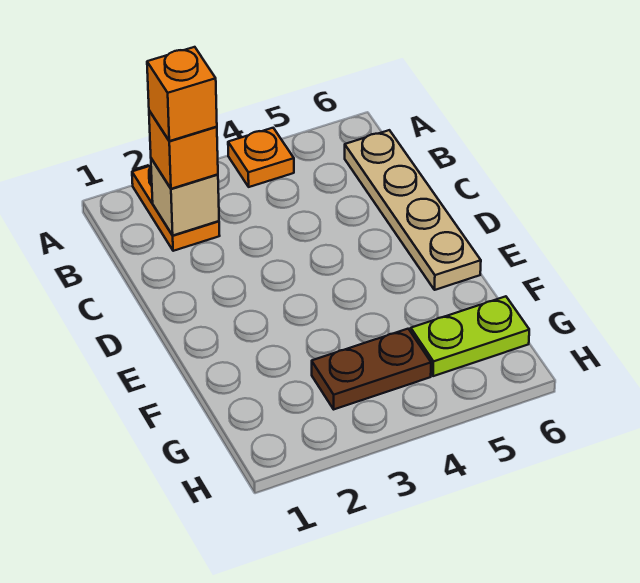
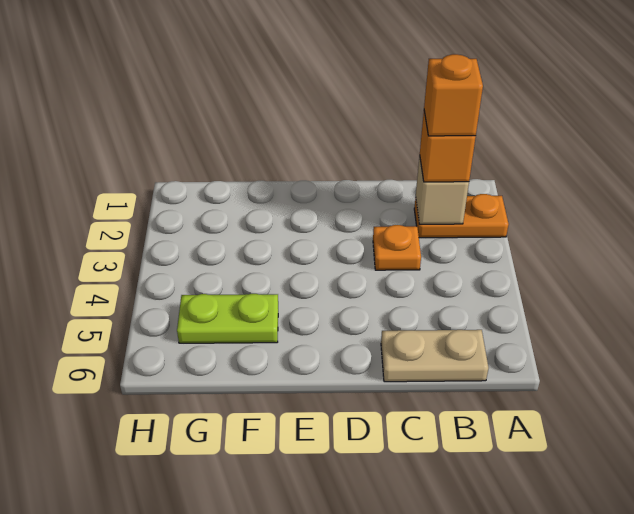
orange 1x1 plate [228,128,294,187] -> orange 1x1 plate moved to [373,225,421,270]
tan 1x4 plate [345,130,481,290] -> tan 1x2 plate [381,330,489,382]
brown 1x2 plate [312,329,431,409] -> none
lime 1x2 plate [411,296,529,376] -> lime 1x2 plate turned to [177,294,278,343]

